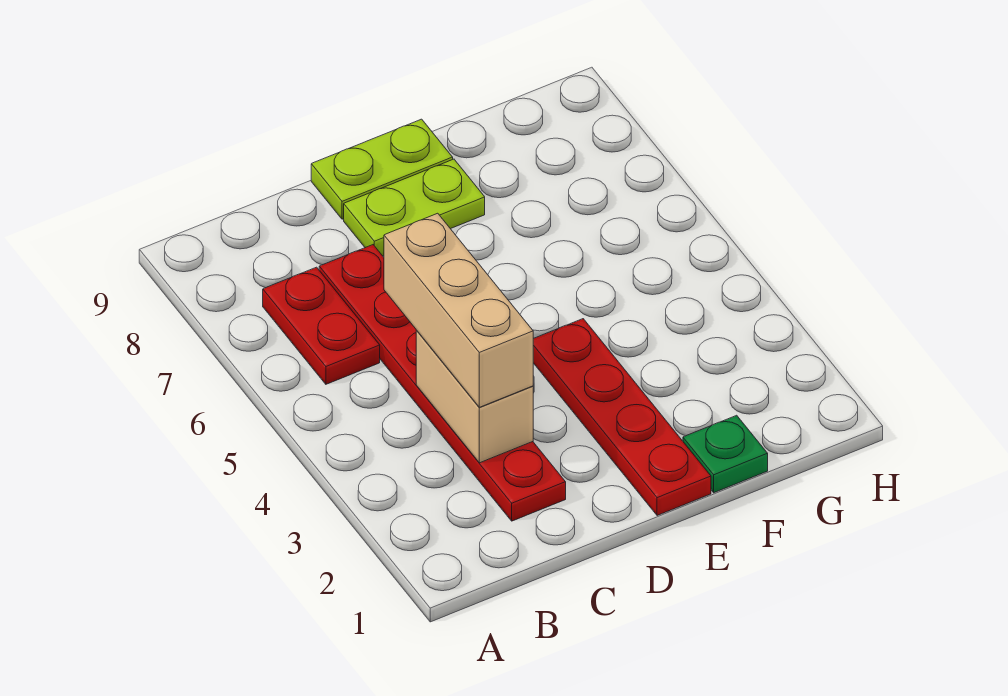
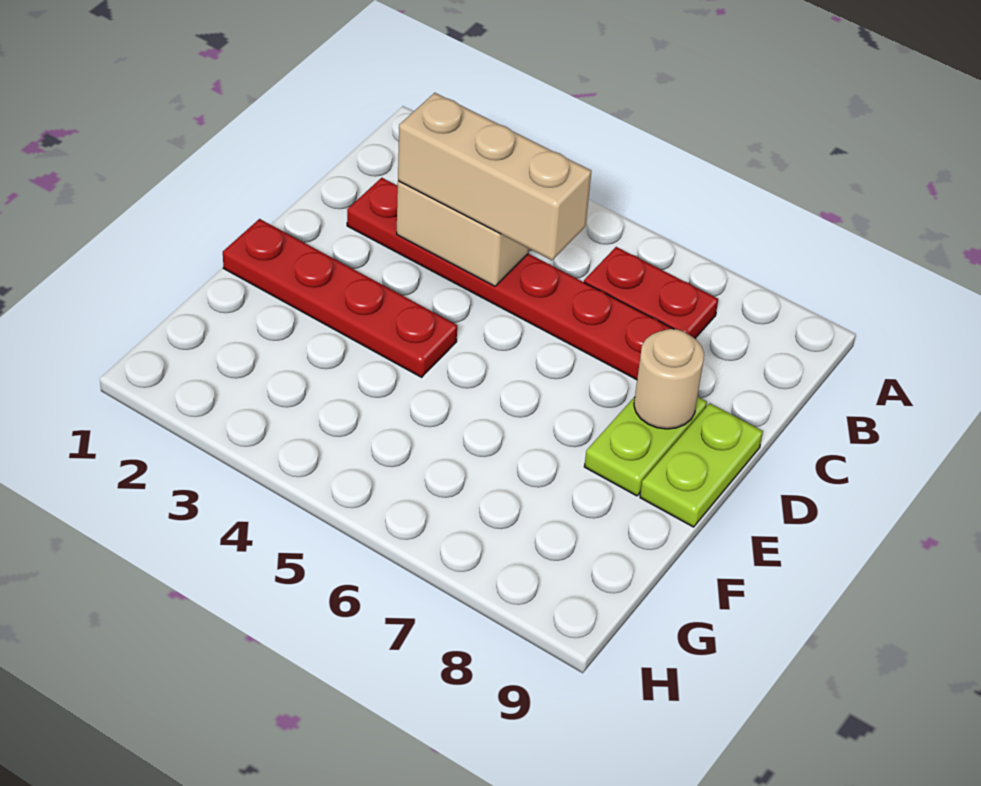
none -> tan 1x1 round brick [634,329,704,429]
green 1x1 plate [683,415,768,493] -> none

